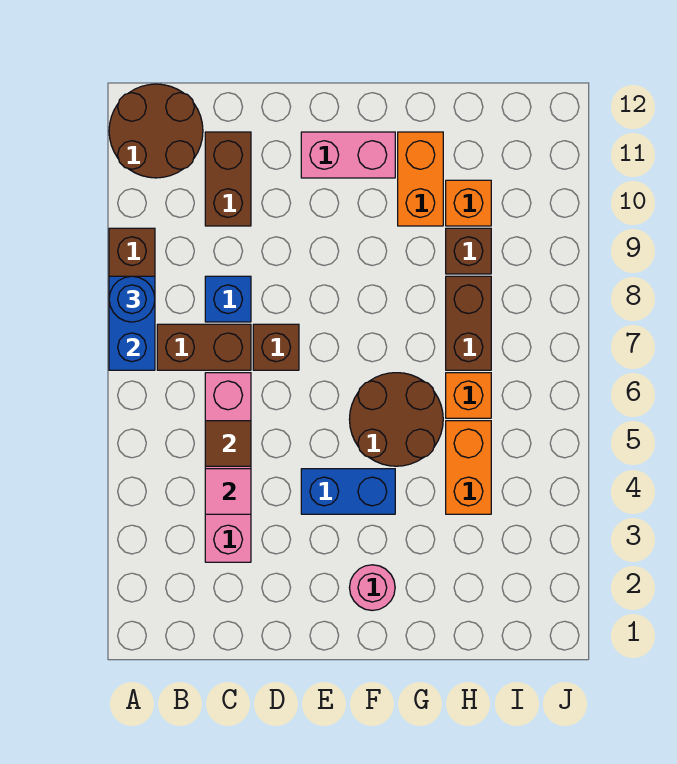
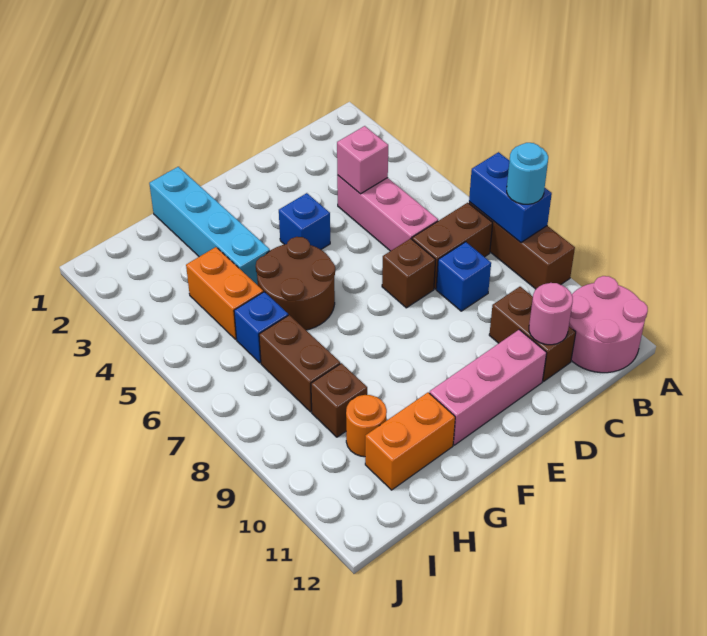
blue 1x1 round brick [109,276,155,322] -> cyan 1x1 round brick [507,143,548,204]
brown 2x2 round brick [109,84,203,178] -> pink 2x2 round brick [569,276,648,373]
pink 1x4 brick [205,373,251,562] -> pink 1x3 brick [337,175,438,251]
pink 1x1 tile [205,469,251,514] -> pink 1x1 brick [337,126,388,194]
brown 1x1 tile [205,421,251,466] -> none
blue 1x2 brick [301,469,395,514] -> blue 1x1 brick [279,193,330,249]
pink 1x2 brick [301,132,395,178] -> pink 1x3 brick [430,330,547,445]
pink 1x1 round brick [349,565,395,611] -> pink 1x1 round brick moved to [529,283,573,345]
none -> cyan 1x4 brick [149,167,270,285]
orange 1x2 brick [398,132,443,226] -> orange 1x2 brick turned to [365,392,455,490]
orange 1x1 brick [446,373,491,418] -> blue 1x1 brick [234,292,288,363]
orange 1x1 brick [446,180,491,226] -> orange 1x1 round brick [346,395,387,457]

